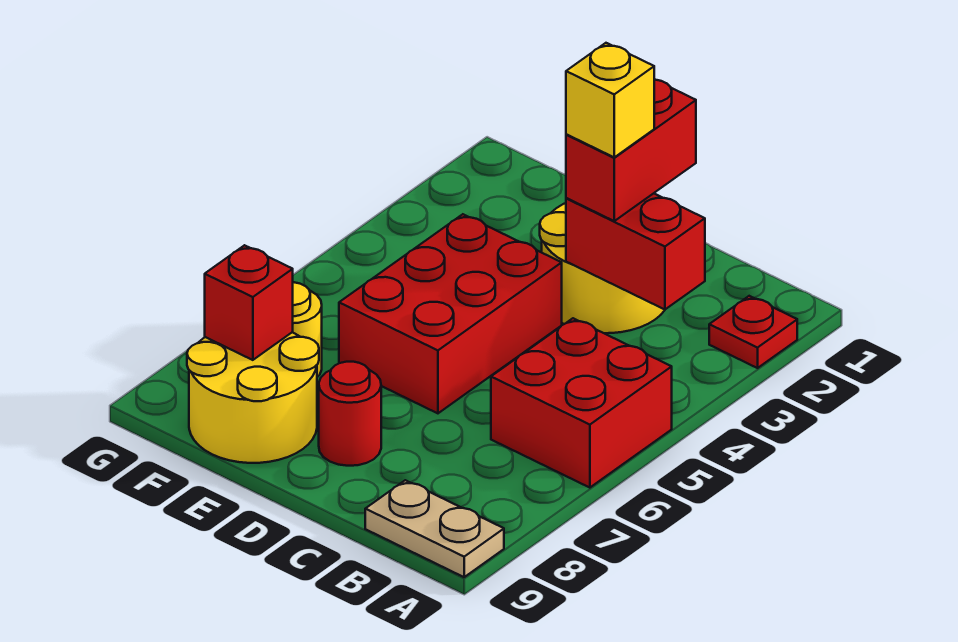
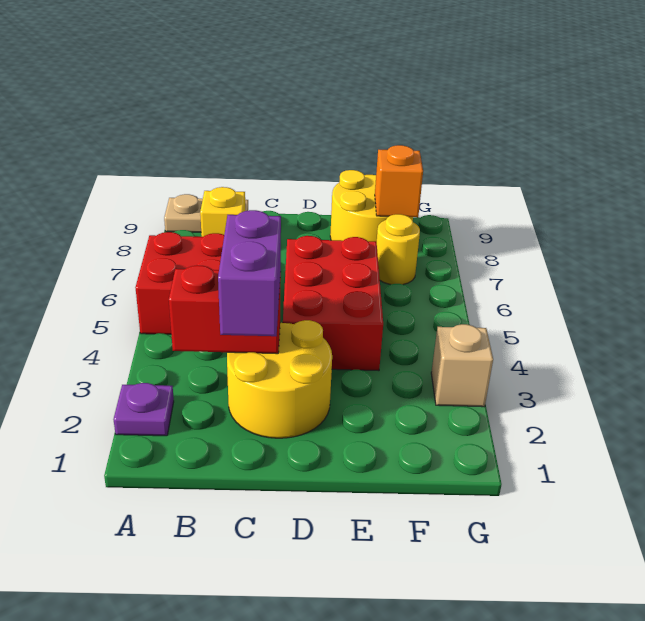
red 1x1 plate [709,296,797,368] -> purple 1x1 plate [114,383,174,436]
red 1x2 brick [566,80,696,221] -> purple 1x2 brick [218,210,281,336]
yellow 1x1 brick [566,43,654,157] -> yellow 1x1 brick moved to [200,187,245,237]
red 1x1 round brick [319,362,381,466] -> none
red 1x1 brick [205,245,293,360] -> orange 1x1 brick [375,145,423,217]
none -> tan 1x1 brick [431,324,493,407]

